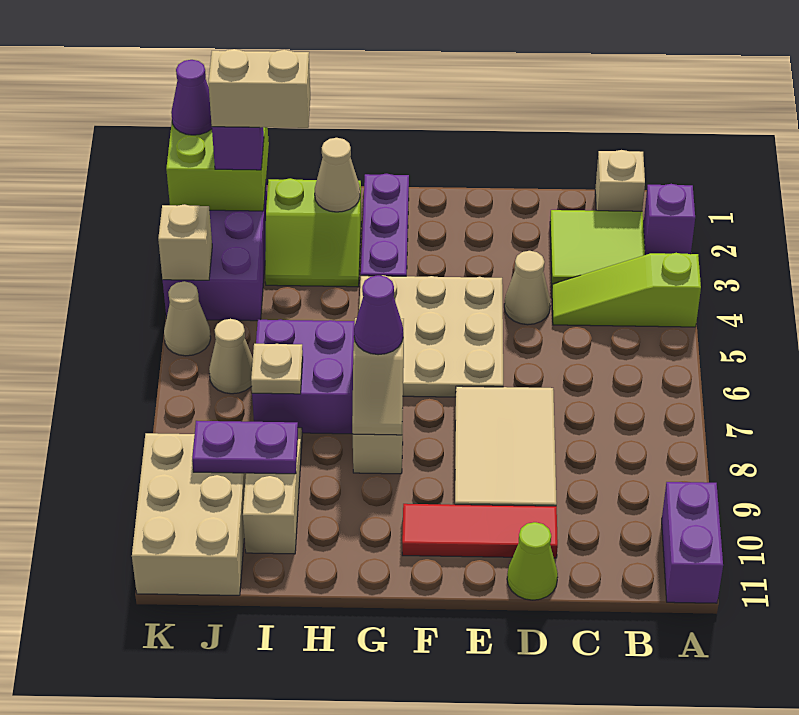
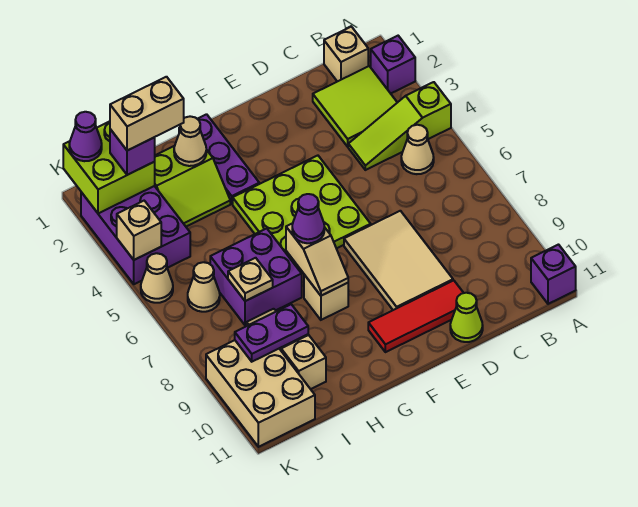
purple 1x2 brick [662,482,723,603] -> purple 1x1 brick [531,245,576,304]
tan 1x1 cone [504,251,551,325] -> tan 1x1 cone moved to [401,125,434,174]
tan 3x3 plate [359,275,503,397] -> lime 3x3 plate [233,156,371,268]

